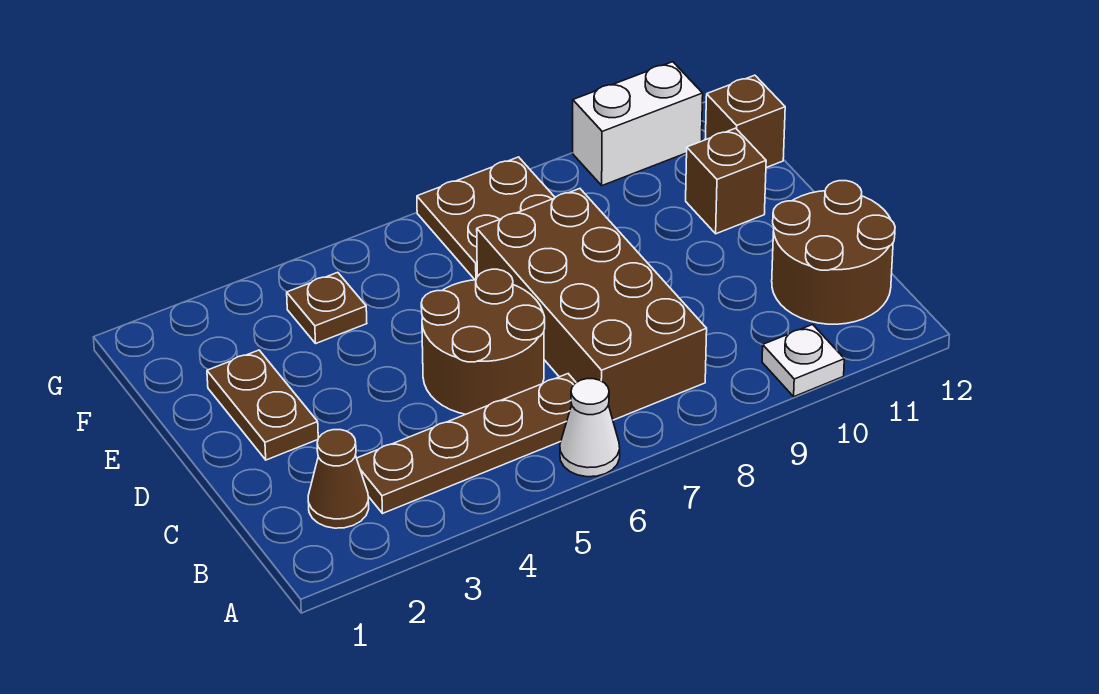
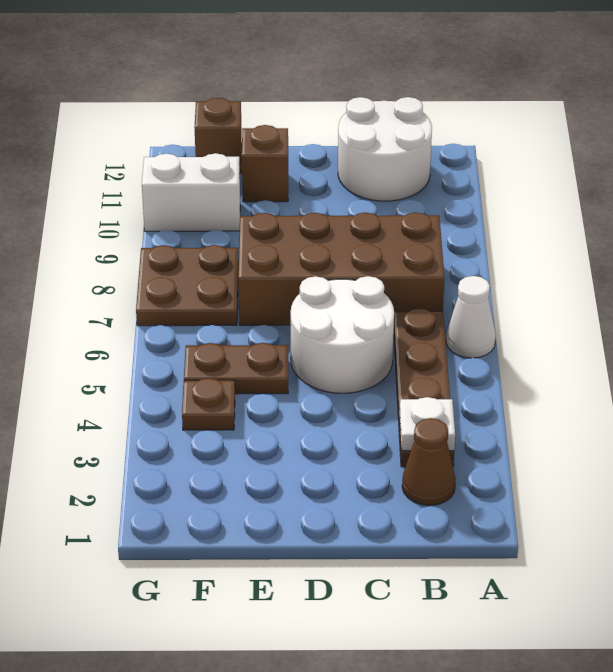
white 1x1 plate [762,325,844,397] -> white 1x1 plate moved to [400,397,455,451]
brown 2x2 round brick [772,181,895,324] -> white 2x2 round brick [338,97,432,201]
brown 2x2 round brick [421,269,545,414] -> white 2x2 round brick [291,276,394,393]
brown 1x2 plate [207,350,318,460] -> brown 1x2 plate moved to [184,343,288,394]
white 1x2 brick [573,62,703,186] -> white 1x2 brick turned to [142,153,240,231]

